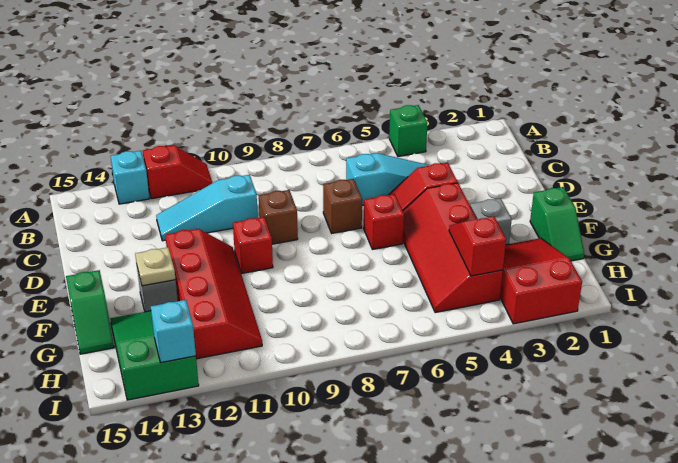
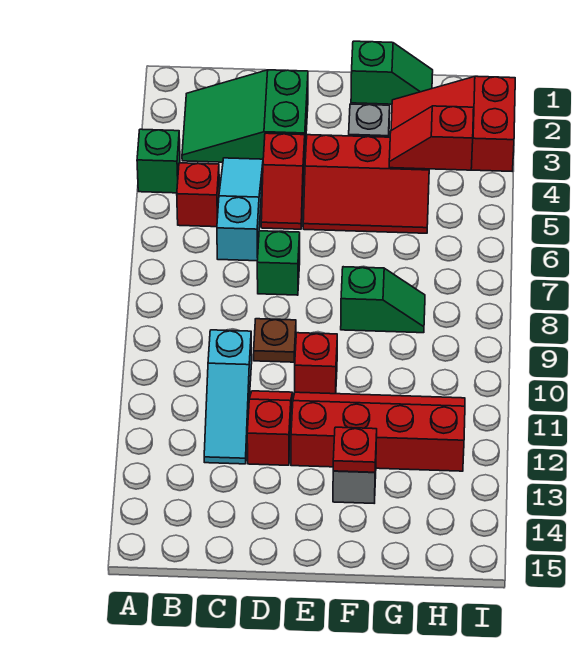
red 1x2 slope [143,145,212,199] -> red 1x2 slope moved to [247,391,293,465]
cyan 1x1 brick [111,151,150,204] -> none
brown 1x1 brick [323,179,362,233] -> green 1x1 brick [257,231,300,295]
brown 1x1 brick [259,190,298,244] -> brown 1x1 plate [254,319,296,362]
red 2x4 slope [403,183,503,313] -> red 2x3 slope [303,135,429,233]
red 1x1 brick [364,194,404,249] -> red 1x1 brick moved to [177,163,219,227]
tan 1x1 plate [135,247,176,286] -> red 1x1 plate [333,427,377,472]
green 1x2 slope [66,270,114,354] -> green 1x2 slope moved to [341,267,425,333]
green 2x3 slope [110,311,199,400] -> green 2x3 slope moved to [182,70,308,162]
cyan 1x1 brick [151,300,196,363] -> none

